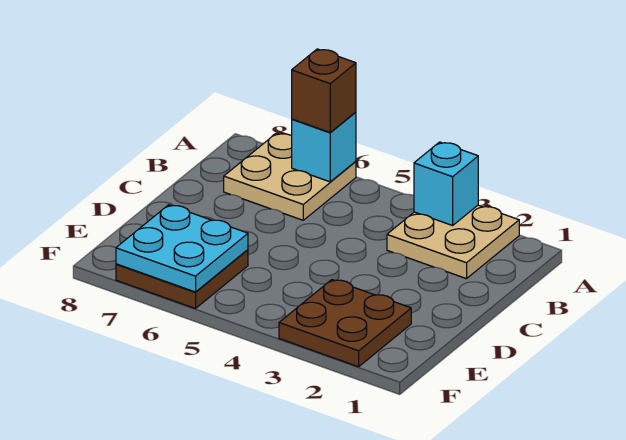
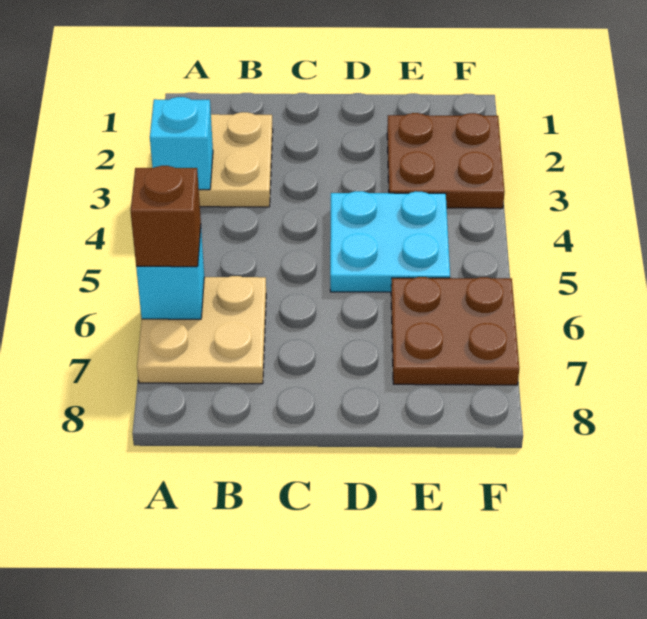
cyan 2x2 plate [116,205,248,292] -> cyan 2x2 plate moved to [330,191,450,292]

